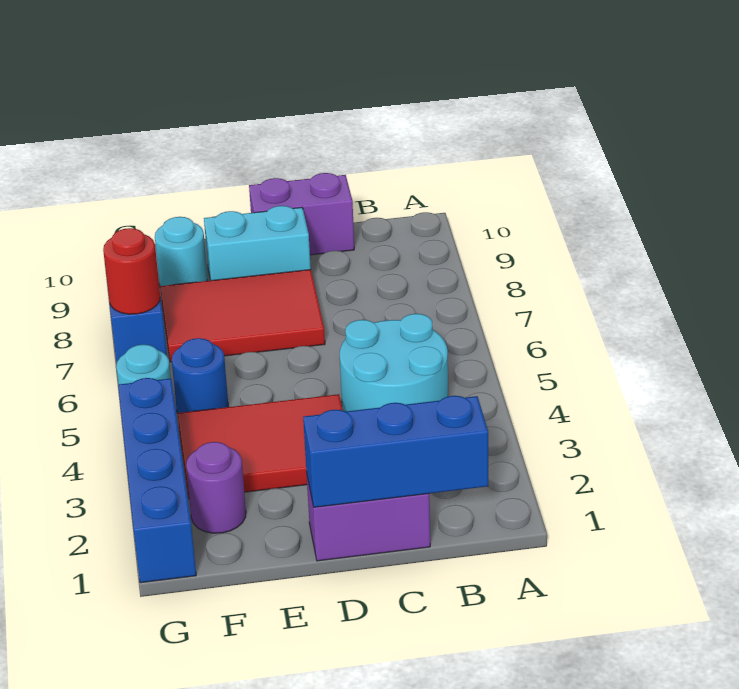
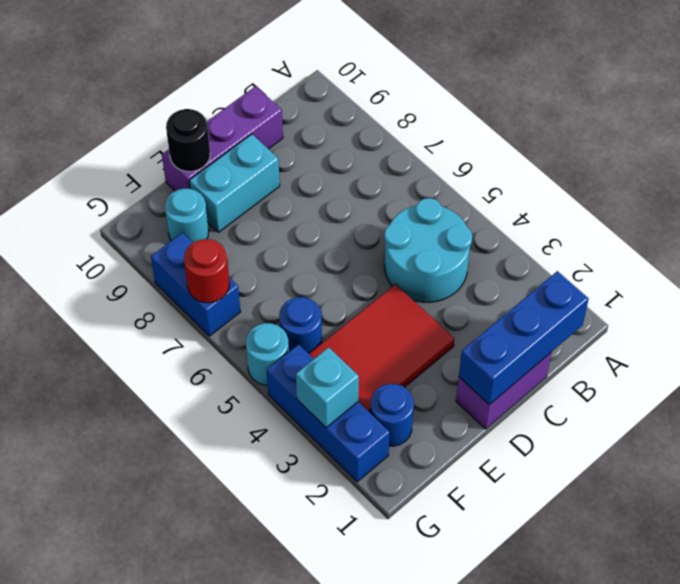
purple 1x2 brick [249,173,354,255] -> purple 1x3 brick [162,86,283,191]
red 2x3 tile [160,269,325,362] -> none
none -> black 1x1 round brick [166,109,210,172]
purple 1x1 round brick [186,442,246,533] -> blue 1x1 round brick [370,384,414,446]
blue 1x4 brick [118,378,196,583] -> blue 1x3 brick [267,344,390,482]
none -> cyan 1x1 brick [296,347,359,428]

